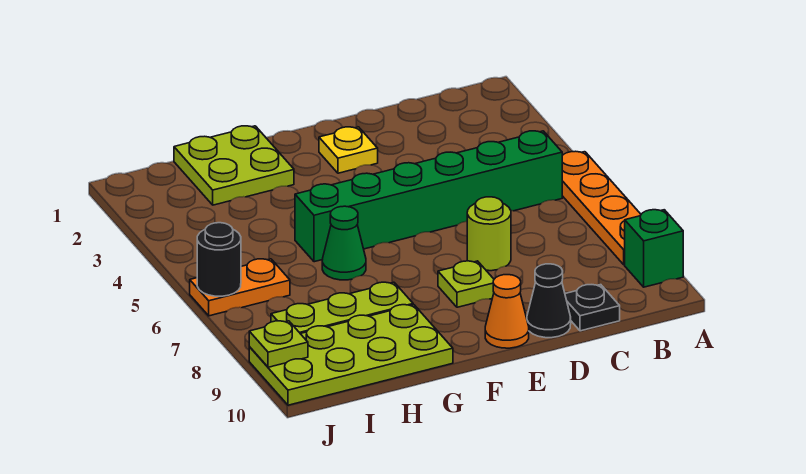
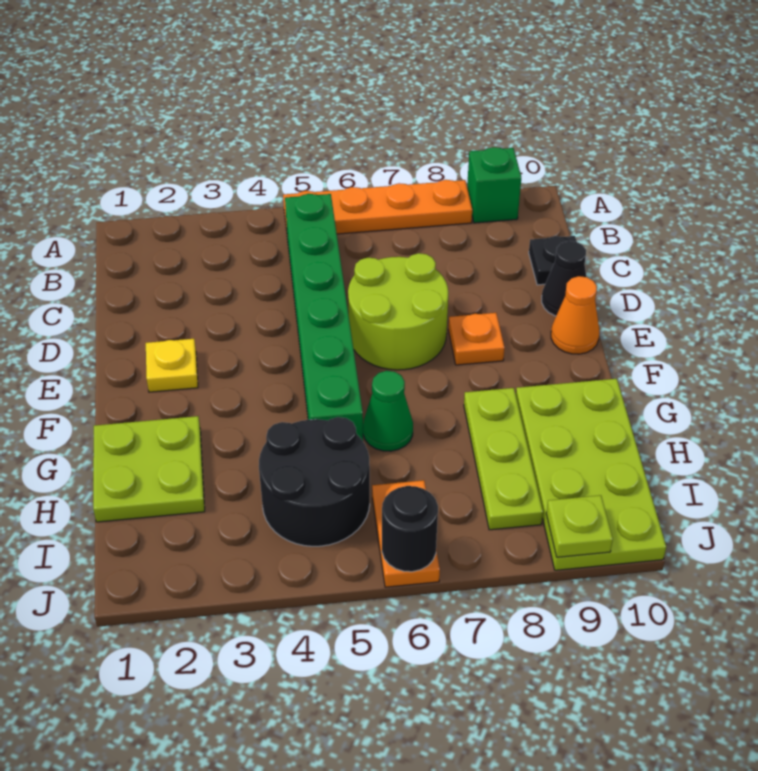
lime 1x1 round brick [467,197,511,271] -> lime 2x2 round brick [348,253,448,370]
lime 1x1 plate [438,261,494,307] -> orange 1x1 plate [449,313,505,365]
none -> black 2x2 round brick [259,417,370,546]

